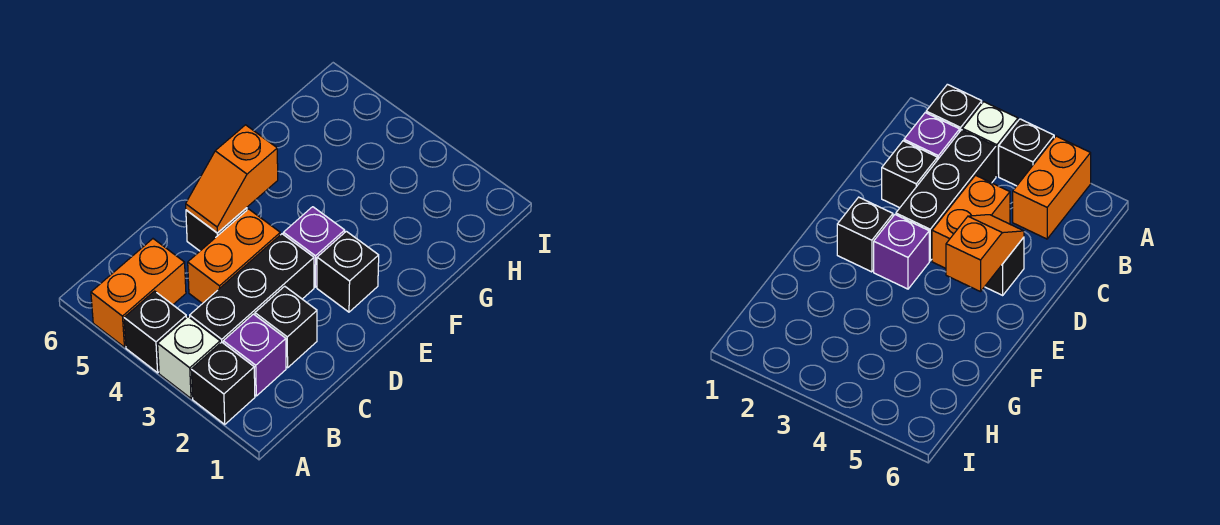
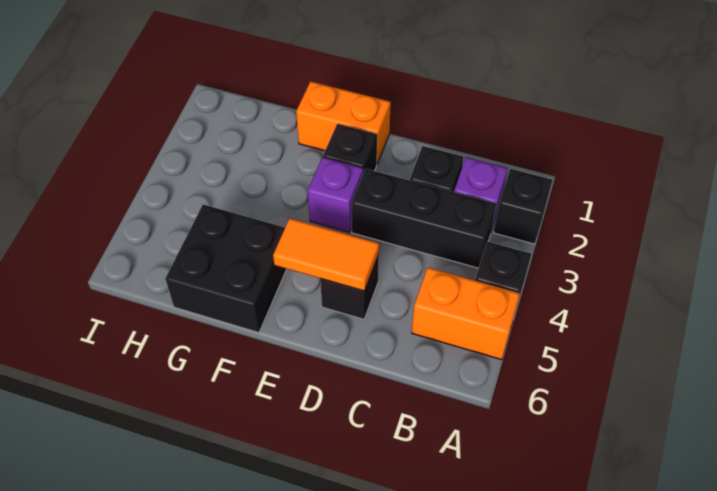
white 1x1 brick [158,317,220,398] -> none
orange 1x2 brick [188,209,280,304] -> orange 1x2 brick moved to [296,81,391,164]
orange 1x2 slope [186,125,278,233] -> orange 1x2 tile [273,218,379,291]
none -> black 2x2 brick [165,204,287,333]

